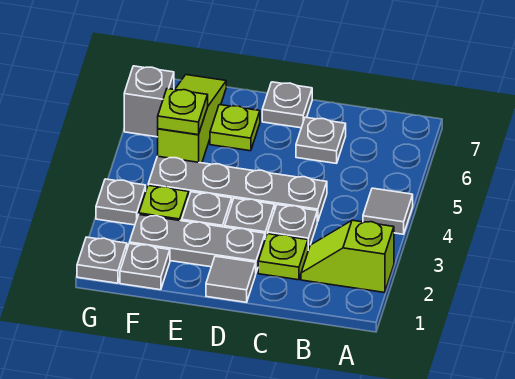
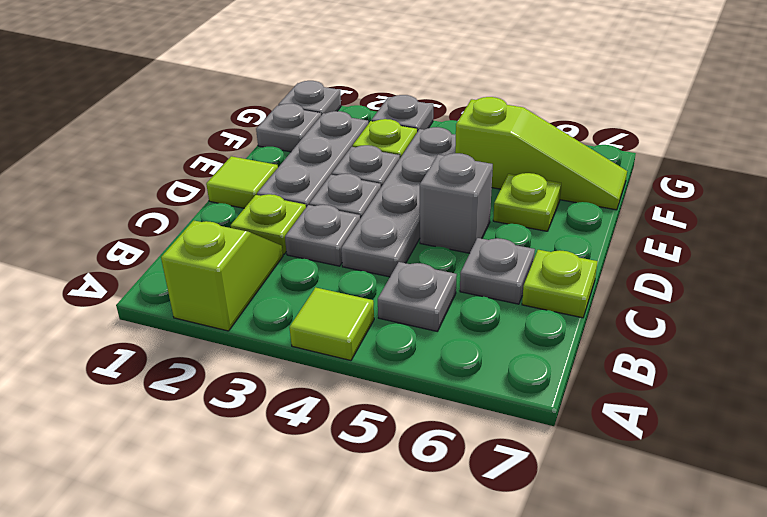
grey 1x1 tile [363,188,413,234] -> lime 1x1 tile [289,287,374,361]
grey 1x1 tile [206,256,256,302] -> lime 1x1 tile [206,156,278,208]
grey 1x1 plate [262,82,312,128] -> grey 1x1 plate moved to [378,262,457,331]
lime 1x1 plate [158,89,208,135] -> lime 1x1 plate moved to [522,250,598,318]
grey 1x1 brick [124,66,174,137] -> grey 1x1 brick moved to [420,153,493,253]

